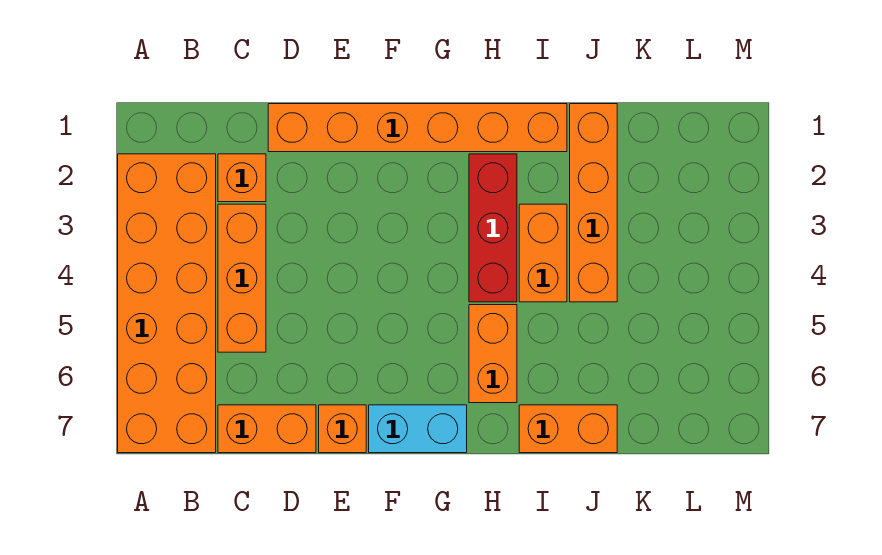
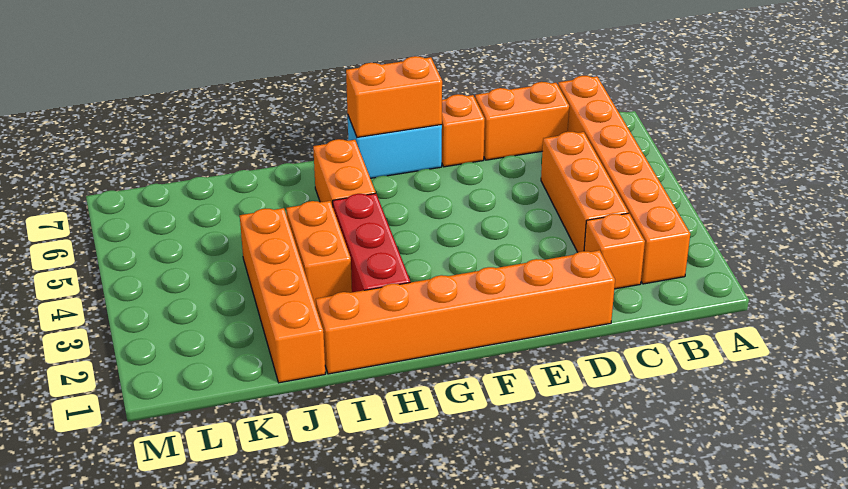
orange 2x6 brick [118,154,216,453] -> orange 1x6 brick [558,76,690,284]
orange 1x2 brick [519,405,617,453] -> orange 1x2 brick moved to [346,56,442,137]

